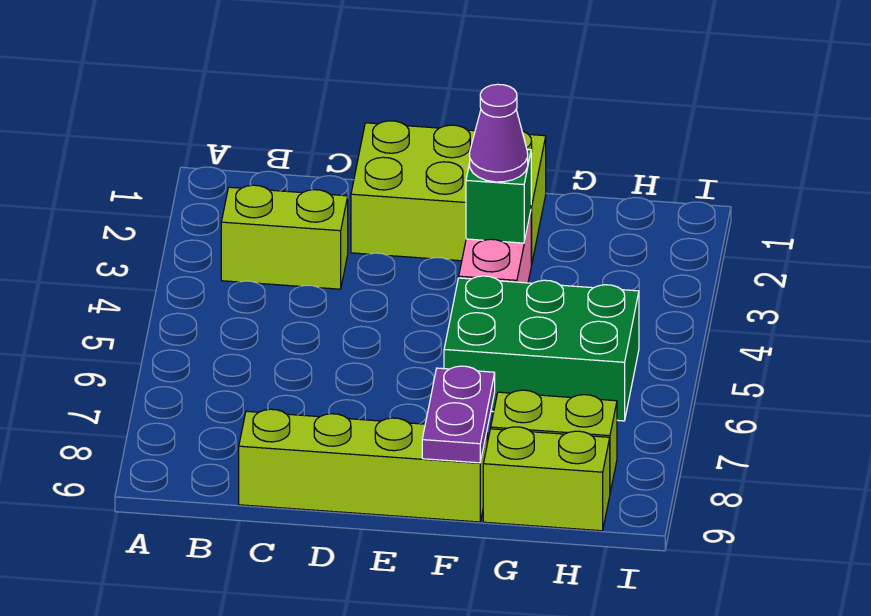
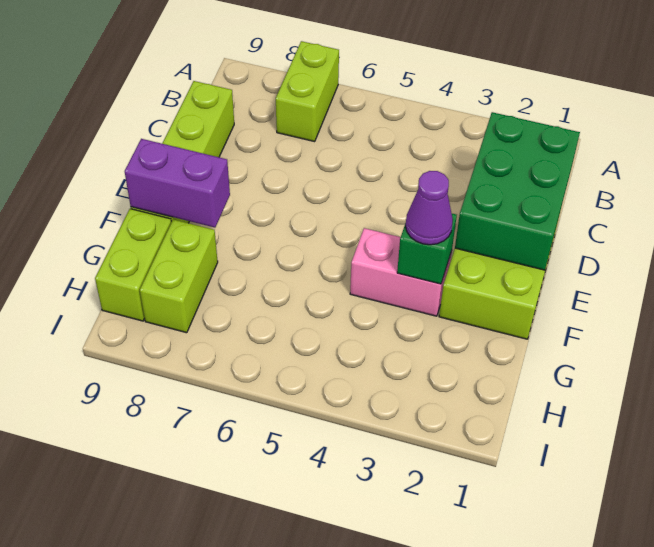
lime 1x2 brick [221,185,348,289] -> lime 1x2 brick moved to [276,41,339,142]
green 2x3 brick [444,276,639,421] -> green 2x3 brick moved to [455,112,580,270]
purple 1x2 plate [422,366,495,463] -> purple 1x2 brick [125,139,230,228]

